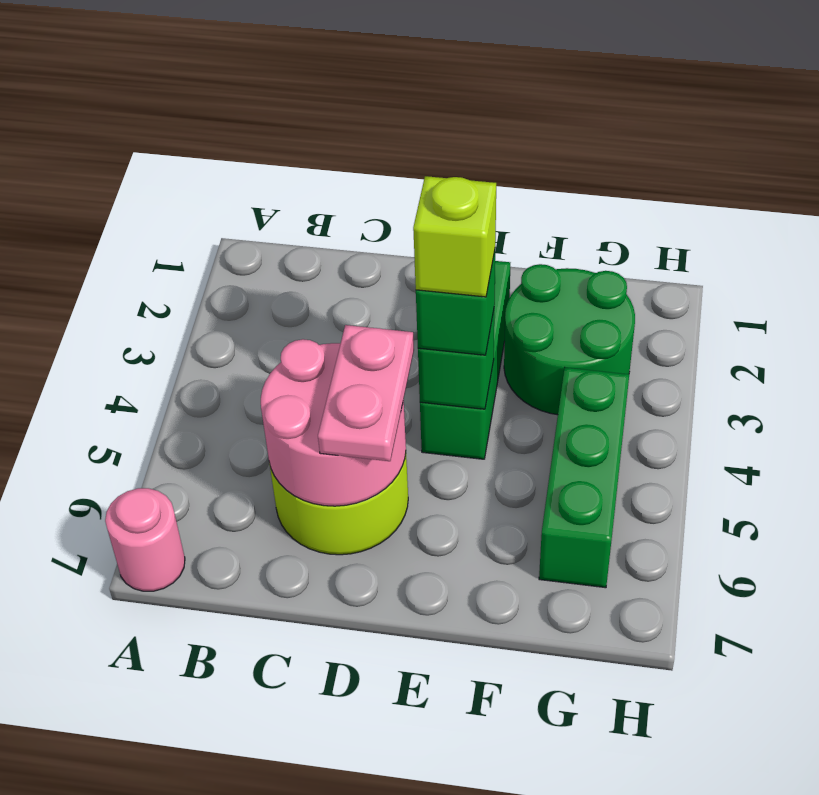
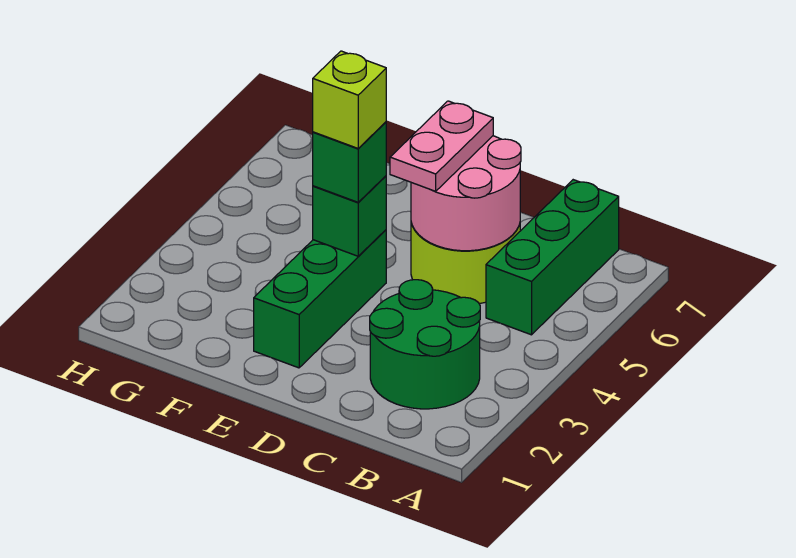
pink 1x1 round brick [105,488,185,591] -> none
green 2x2 round brick [504,264,635,415] -> green 2x2 round brick moved to [370,280,480,409]
green 1x3 brick [539,368,629,588] -> green 1x3 brick moved to [486,180,619,335]

